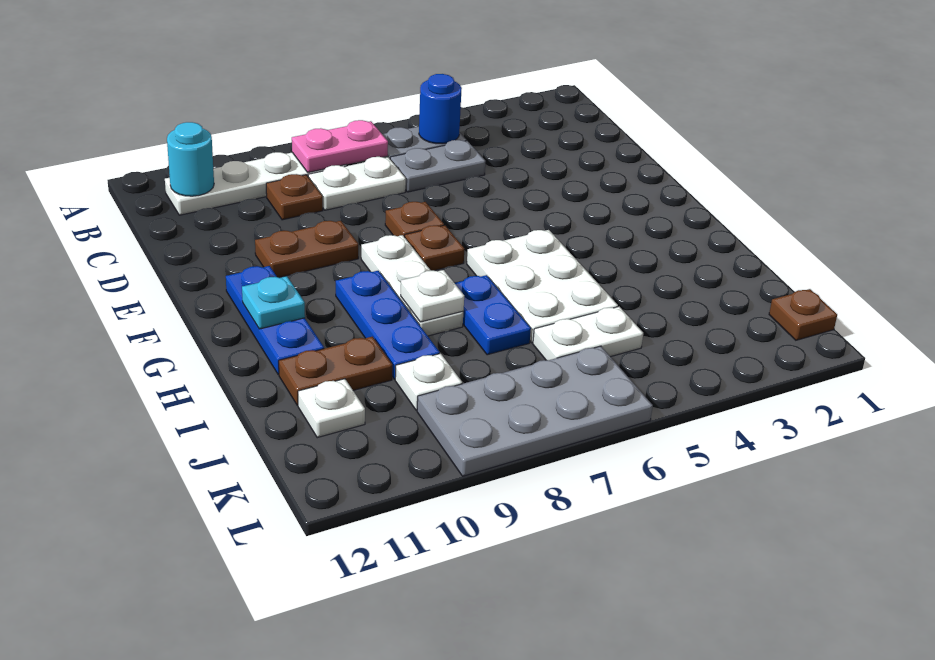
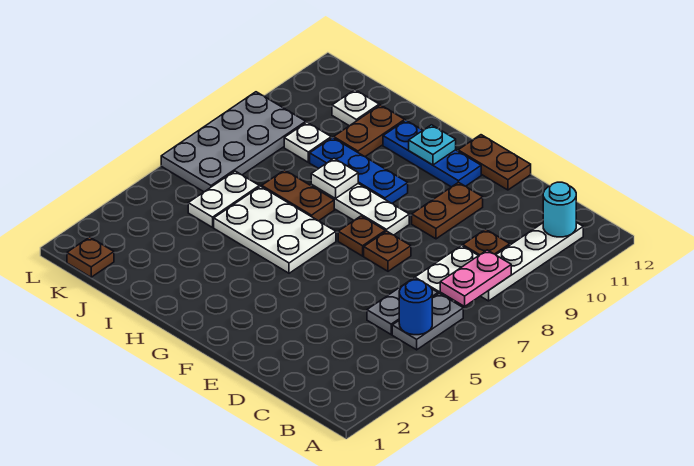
none -> brown 1x2 plate [458,135,531,190]
blue 1x2 plate [455,275,531,355] -> brown 1x2 plate [262,170,334,221]

